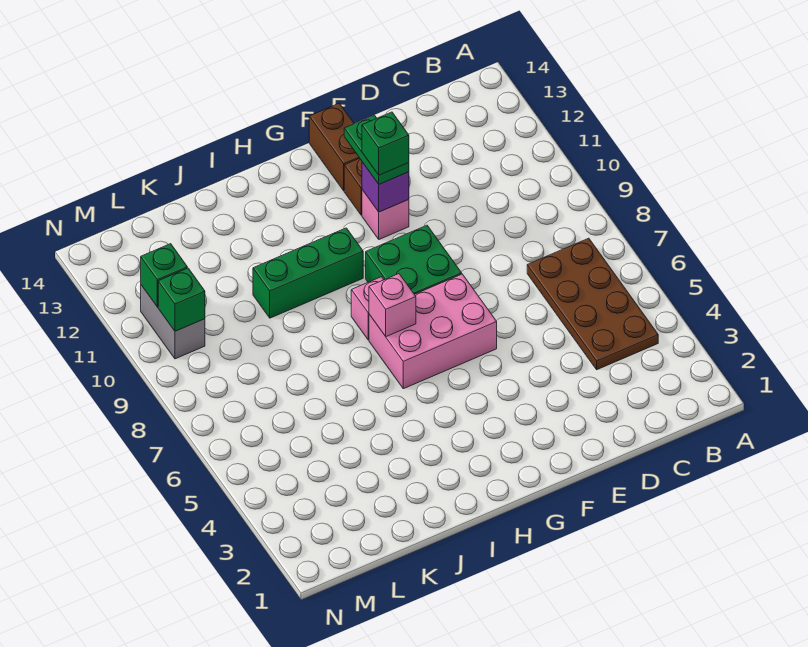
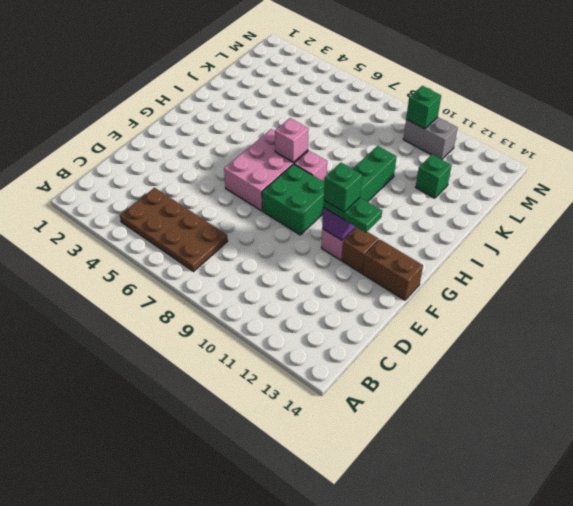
green 1x1 brick [141,244,187,307] -> green 1x1 brick moved to [416,155,452,198]

